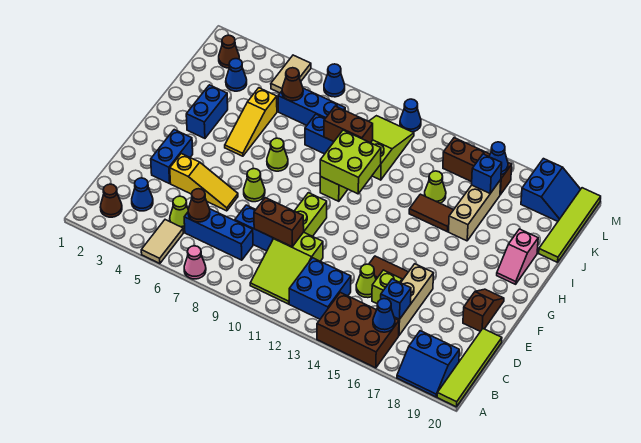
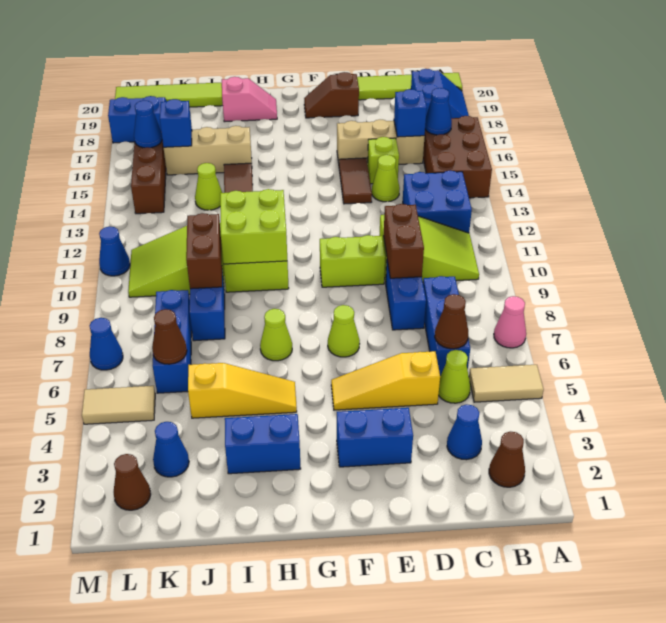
yellow 1x3 slope [170,154,238,211] -> yellow 1x3 slope turned to [331,351,440,410]

